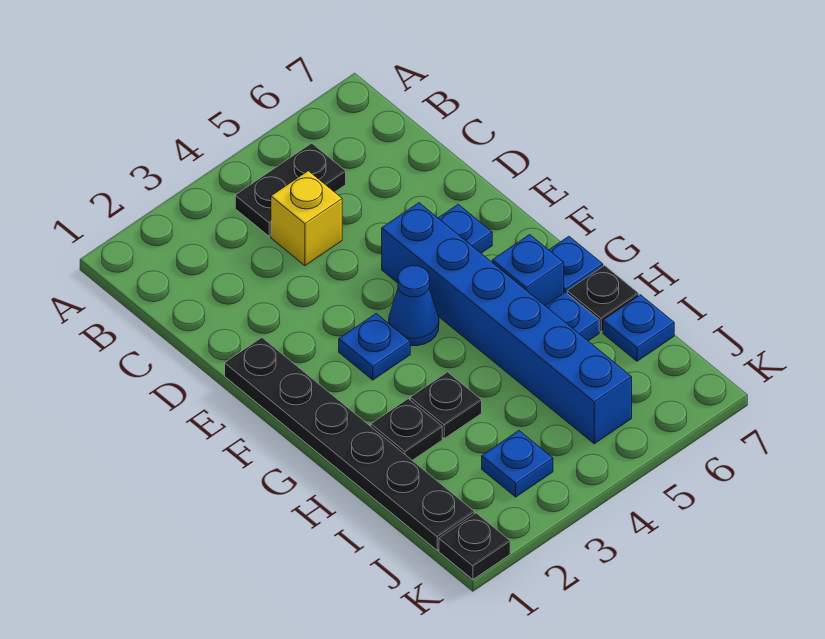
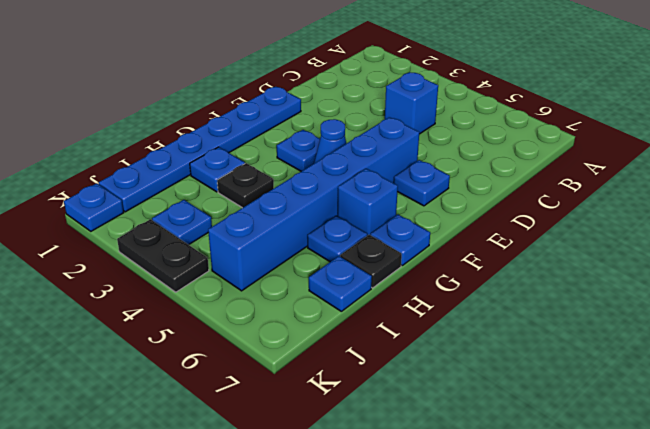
black 1x2 plate [235,143,346,236] -> black 1x2 plate moved to [117,219,209,292]
yellow 1x1 brick [271,171,342,266] -> blue 1x1 brick [385,72,438,134]
black 1x6 plate [225,338,475,550] -> blue 1x6 plate [99,87,301,212]
black 1x1 plate [371,399,442,460] -> blue 1x1 plate [190,147,245,192]
black 1x1 plate [439,513,510,579] -> blue 1x1 plate [64,183,124,231]

